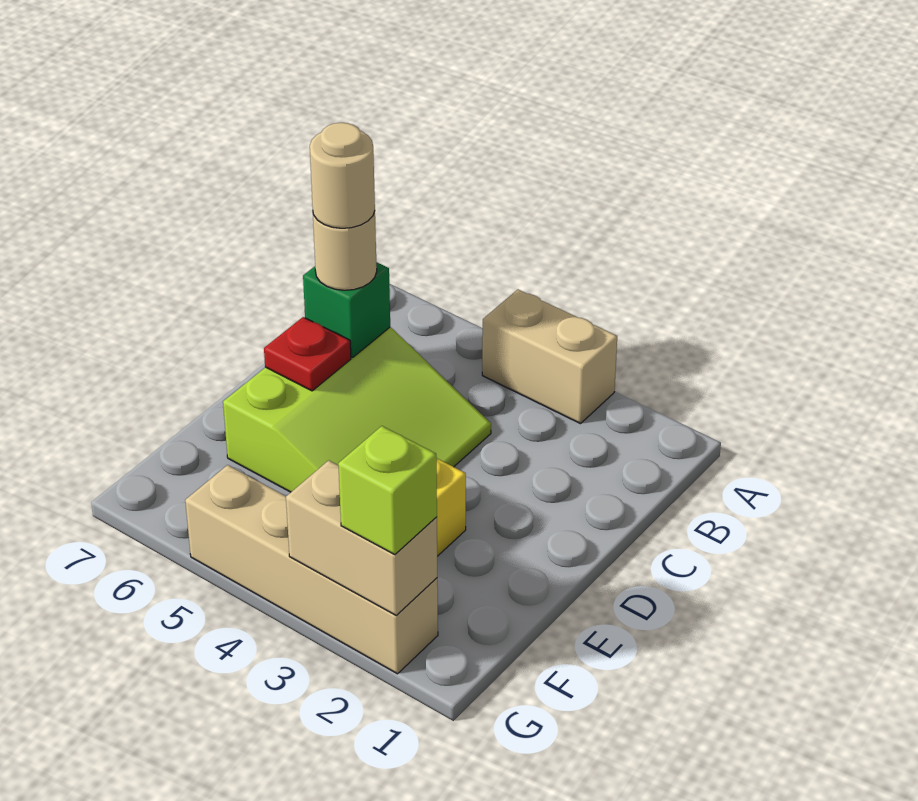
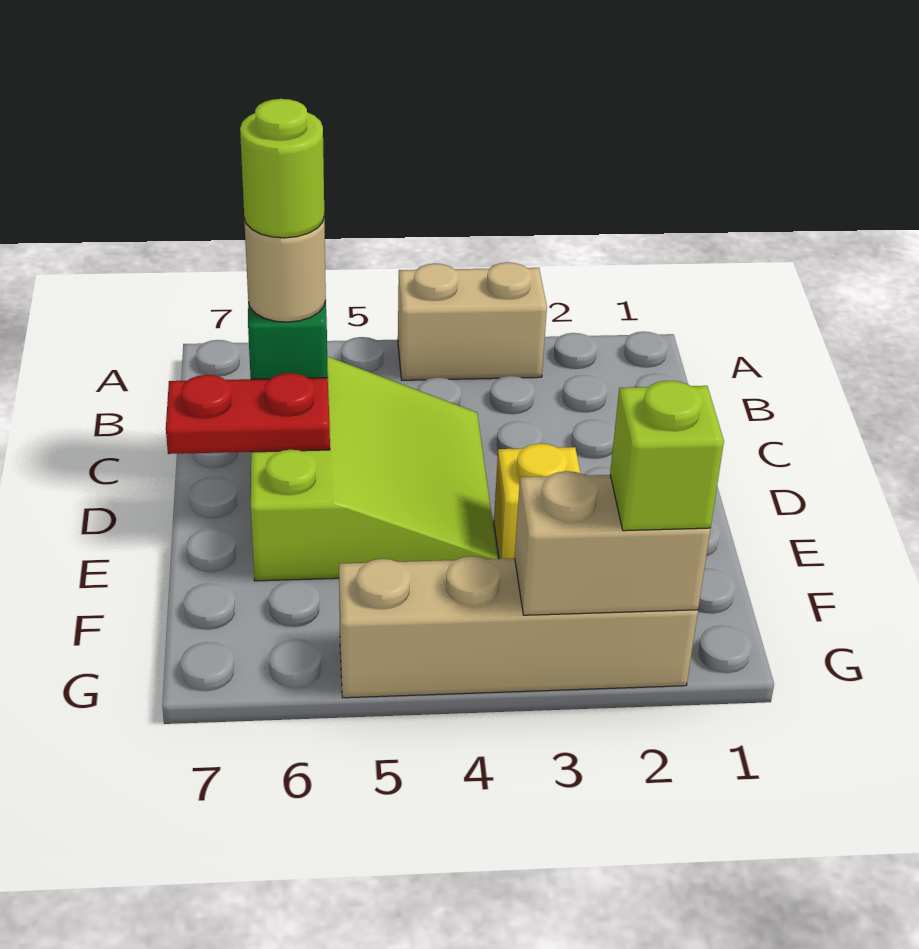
tan 1x1 round brick [310,123,375,228] -> lime 1x1 round brick [240,99,324,238]
red 1x1 plate [264,317,351,391] -> red 1x2 plate [166,373,330,454]

